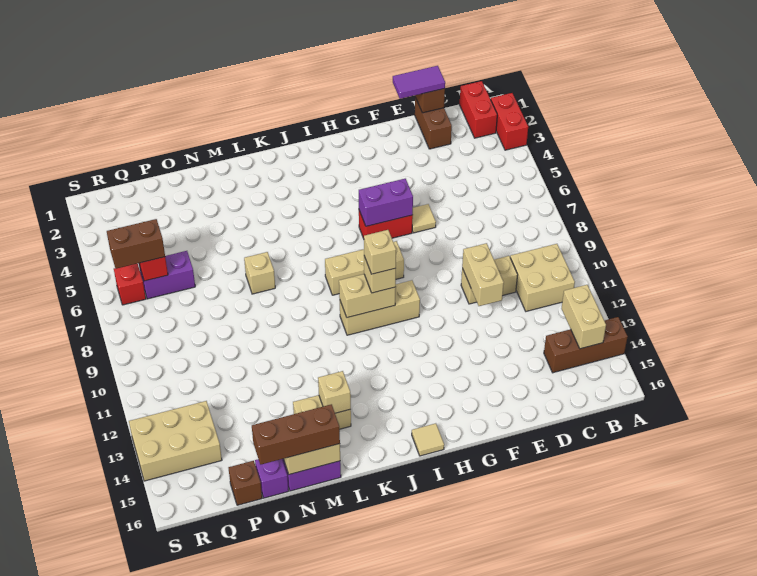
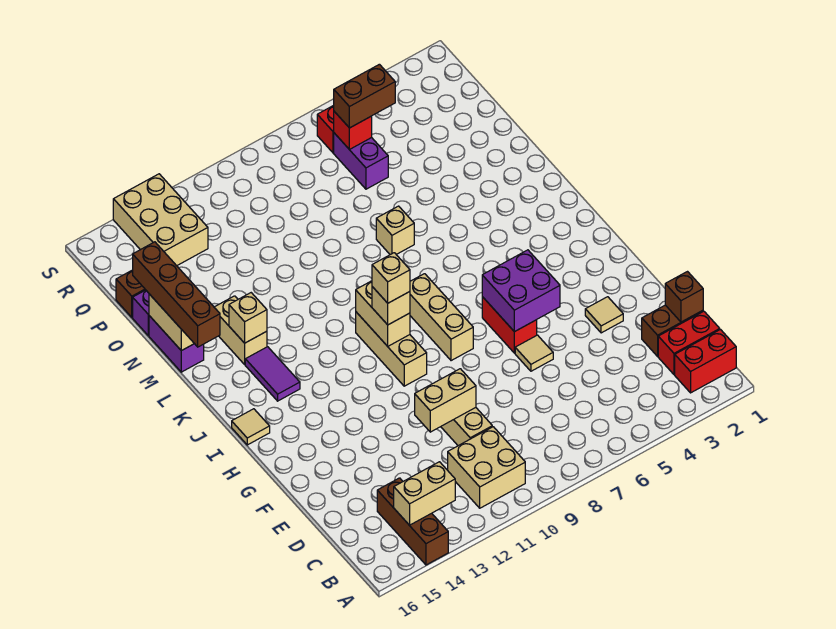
red 1x2 brick [491,93,528,150] -> red 1x2 brick moved to [658,311,720,375]
purple 1x2 tile [393,66,445,99] -> purple 1x2 tile moved to [245,347,300,401]
none -> tan 1x1 tile [585,297,623,333]
purple 1x2 brick [359,179,413,226] -> purple 2x2 brick [482,250,560,332]
brown 1x3 brick [252,404,340,465] -> brown 1x4 brick [133,242,220,347]
brown 1x2 brick [107,219,165,269] -> brown 1x2 brick turned to [334,64,395,128]

